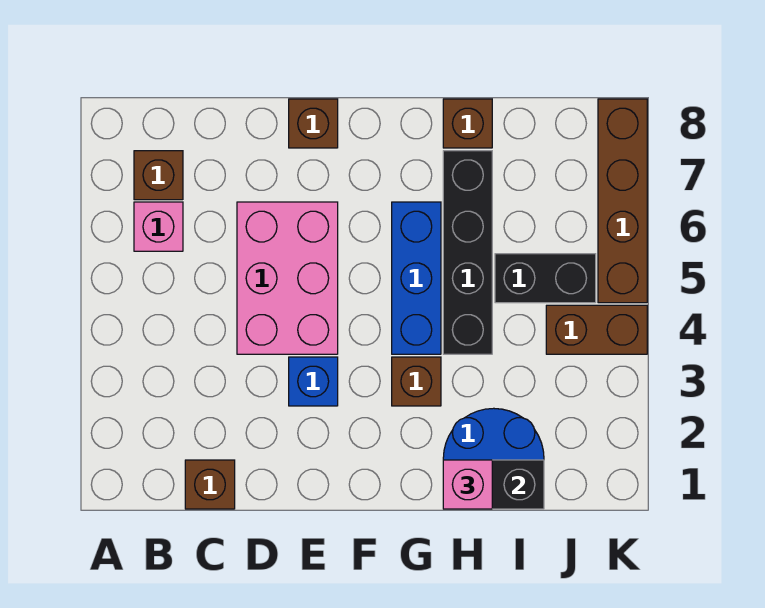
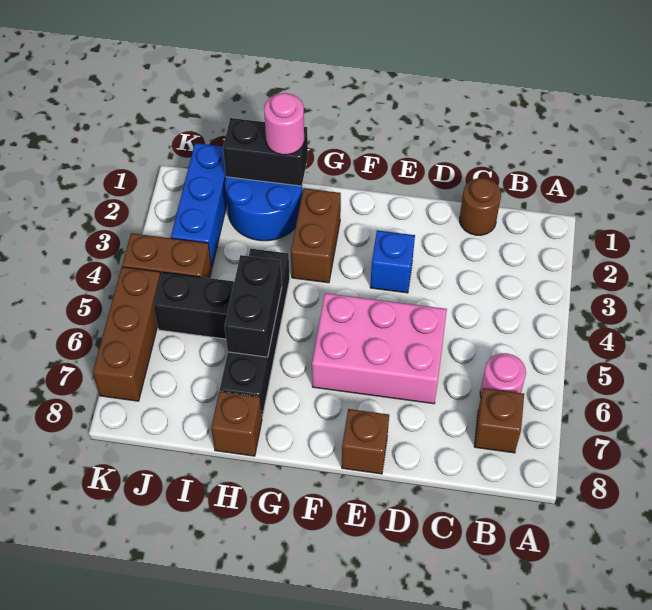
pink 1x1 brick [134,202,183,251] -> pink 1x1 round brick [480,353,526,397]
brown 1x1 brick [185,460,235,509] -> brown 1x1 round brick [460,178,501,235]
pink 2x3 brick [237,202,338,354] -> pink 2x3 brick turned to [312,293,447,404]
brown 1x1 brick [392,357,441,406] -> brown 1x2 brick [291,188,341,283]
blue 1x3 brick [392,202,441,354] -> blue 1x3 brick moved to [171,143,227,267]
pink 1x1 brick [443,460,492,509] -> pink 1x1 round brick [264,93,304,155]
none -> black 1x2 brick [225,255,282,357]
brown 1x4 brick [598,99,647,303] -> brown 1x3 brick [93,267,161,401]

